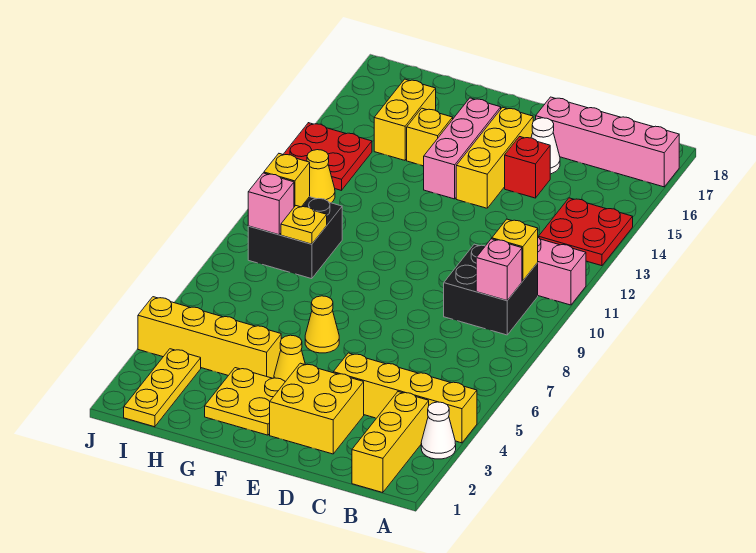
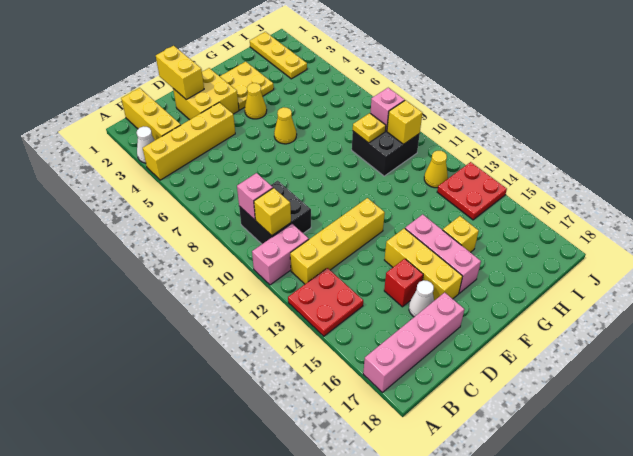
yellow 1x4 brick [138,297,281,378] -> yellow 1x4 brick moved to [290,198,385,284]
yellow 1x2 brick [374,79,436,160] -> yellow 1x2 brick moved to [156,46,204,100]

